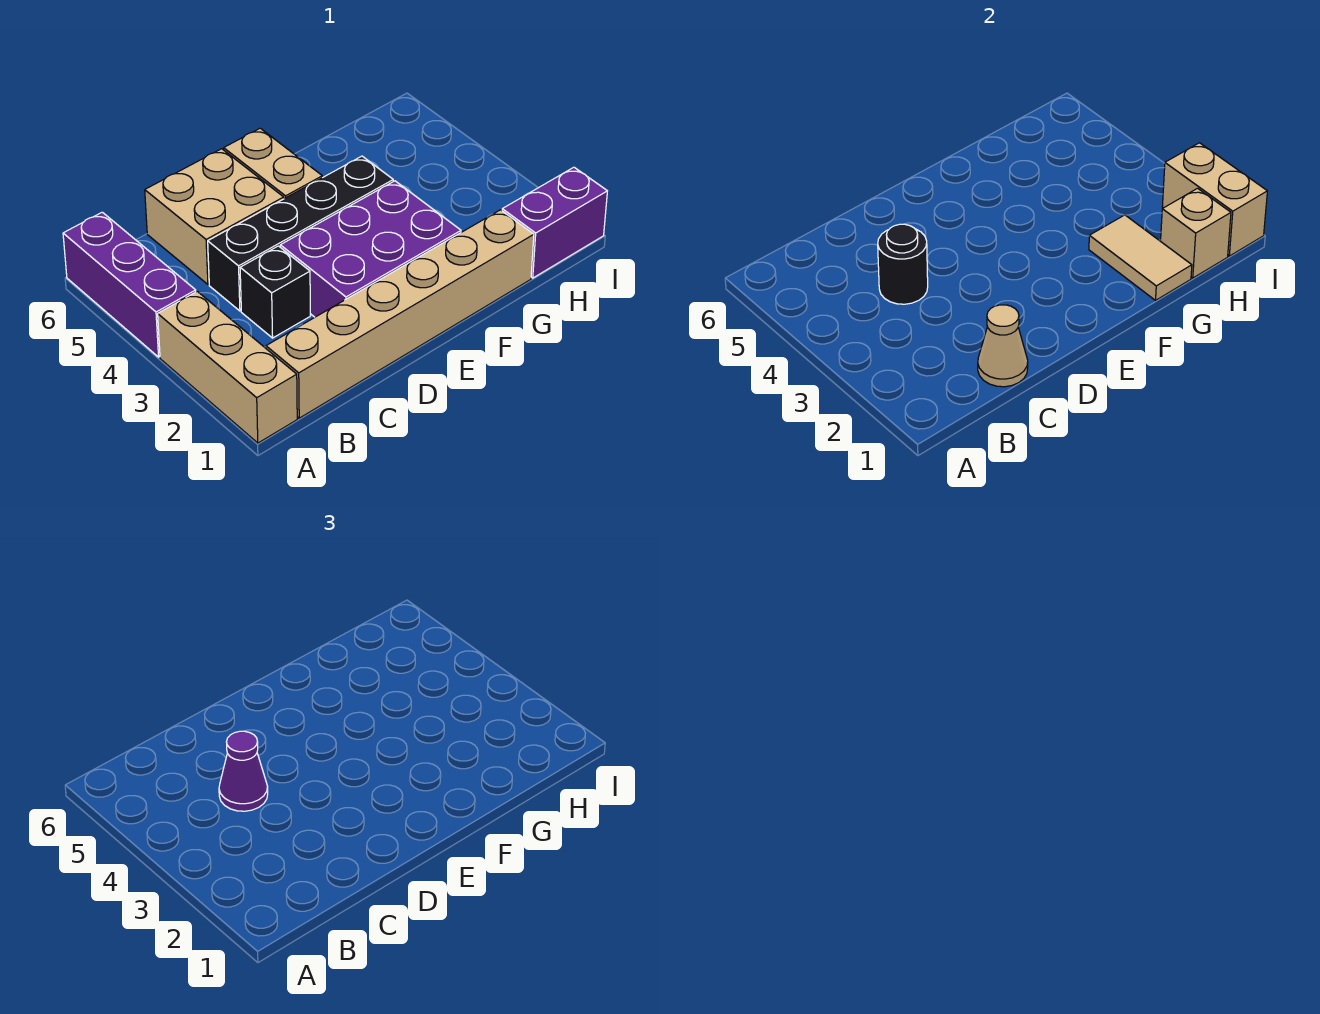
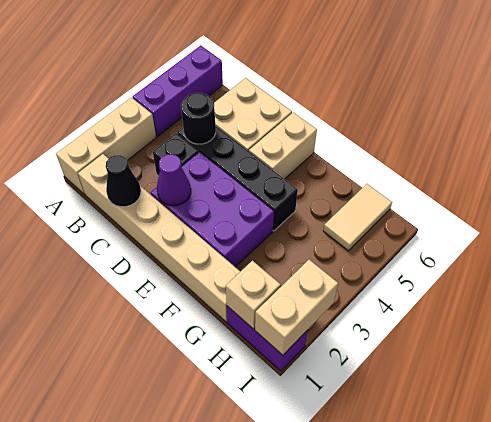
tan 1x1 cone [978,305,1028,387] -> black 1x1 cone [106,155,141,207]
purple 1x1 cone [219,731,268,811] -> purple 1x1 cone moved to [157,154,191,206]
tan 1x2 tile [1089,215,1192,300] -> tan 1x2 tile moved to [323,184,392,251]

